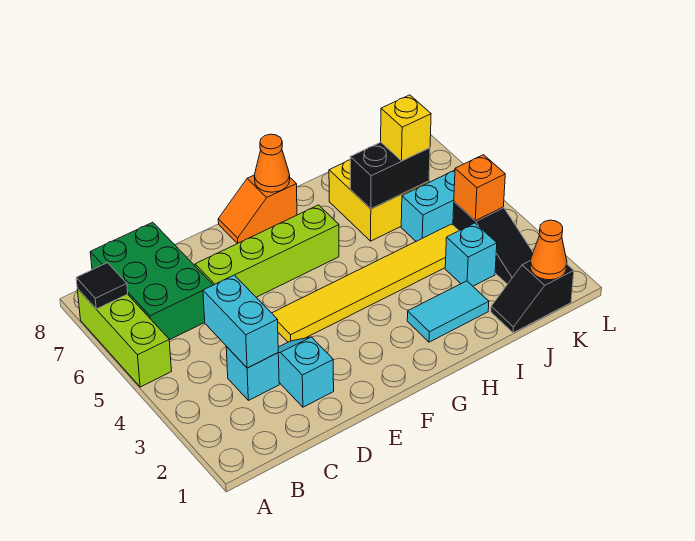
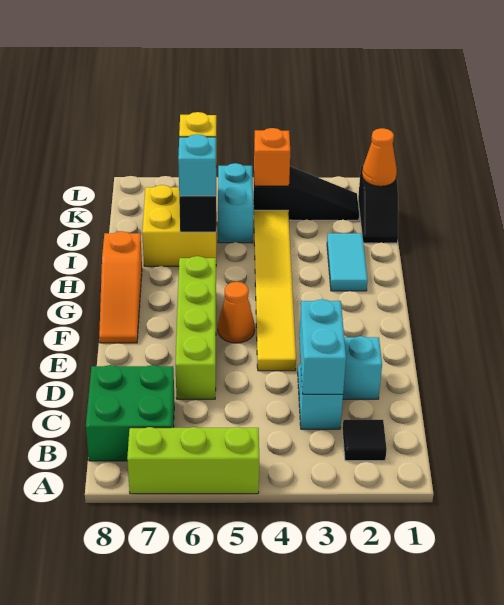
black 1x1 tile [76,263,128,309] -> black 1x1 tile moved to [342,420,387,461]
green 2x3 brick [90,222,213,340] -> green 2x2 brick [86,365,174,461]
cyan 1x2 brick [203,275,278,368] -> cyan 1x2 brick turned to [299,299,346,394]
orange 1x2 slope [218,175,297,244] -> orange 1x3 slope [99,231,142,343]
orange 1x1 cone [254,134,290,192] -> orange 1x1 cone moved to [218,282,255,343]
cyan 1x1 brick [445,223,497,286] -> cyan 1x1 brick moved to [178,134,216,196]

